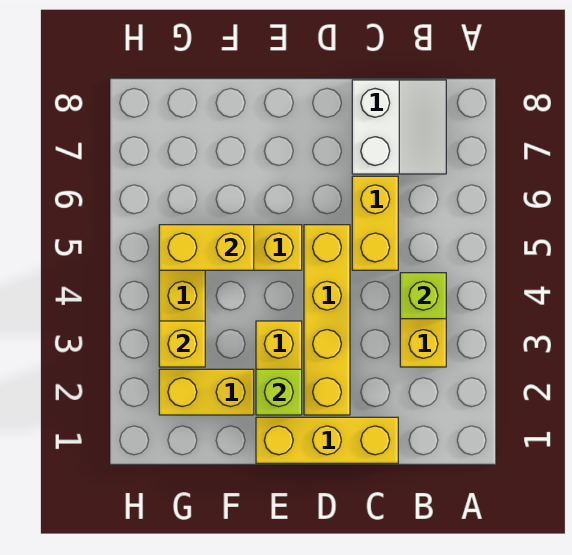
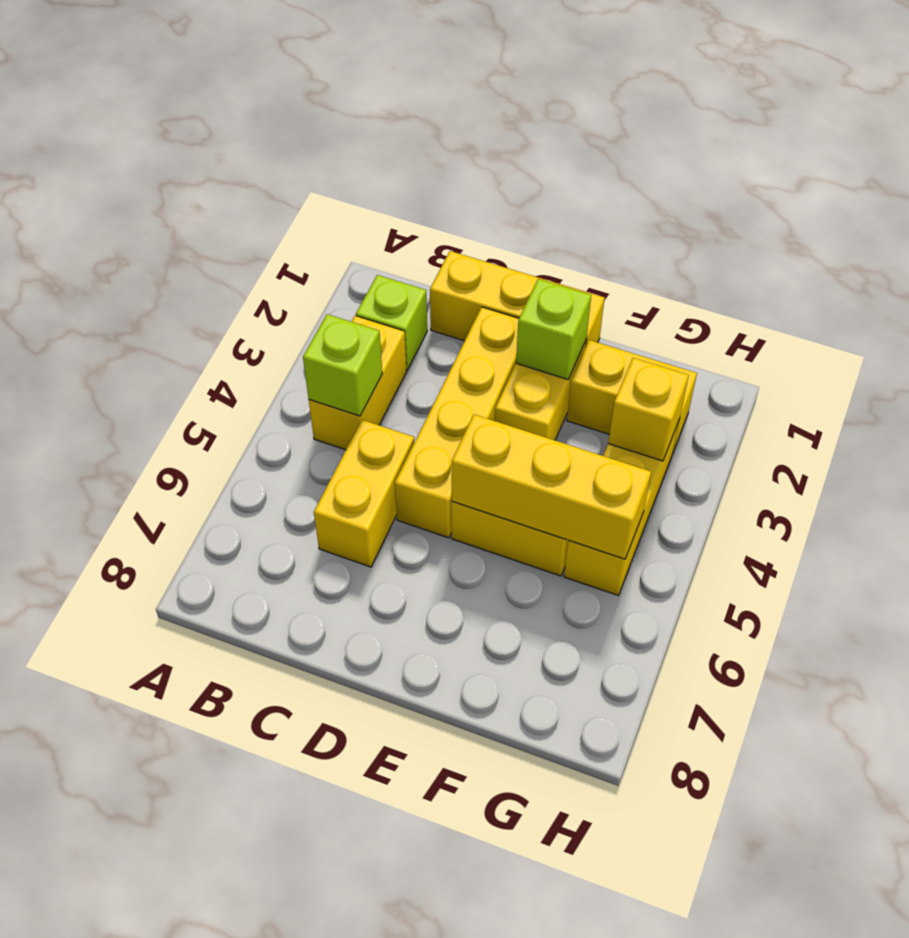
none -> lime 1x1 brick [356,275,427,370]
white 2x2 slope [352,80,446,174] -> none
yellow 1x2 brick [159,225,254,270] -> yellow 1x3 brick [452,415,651,559]

